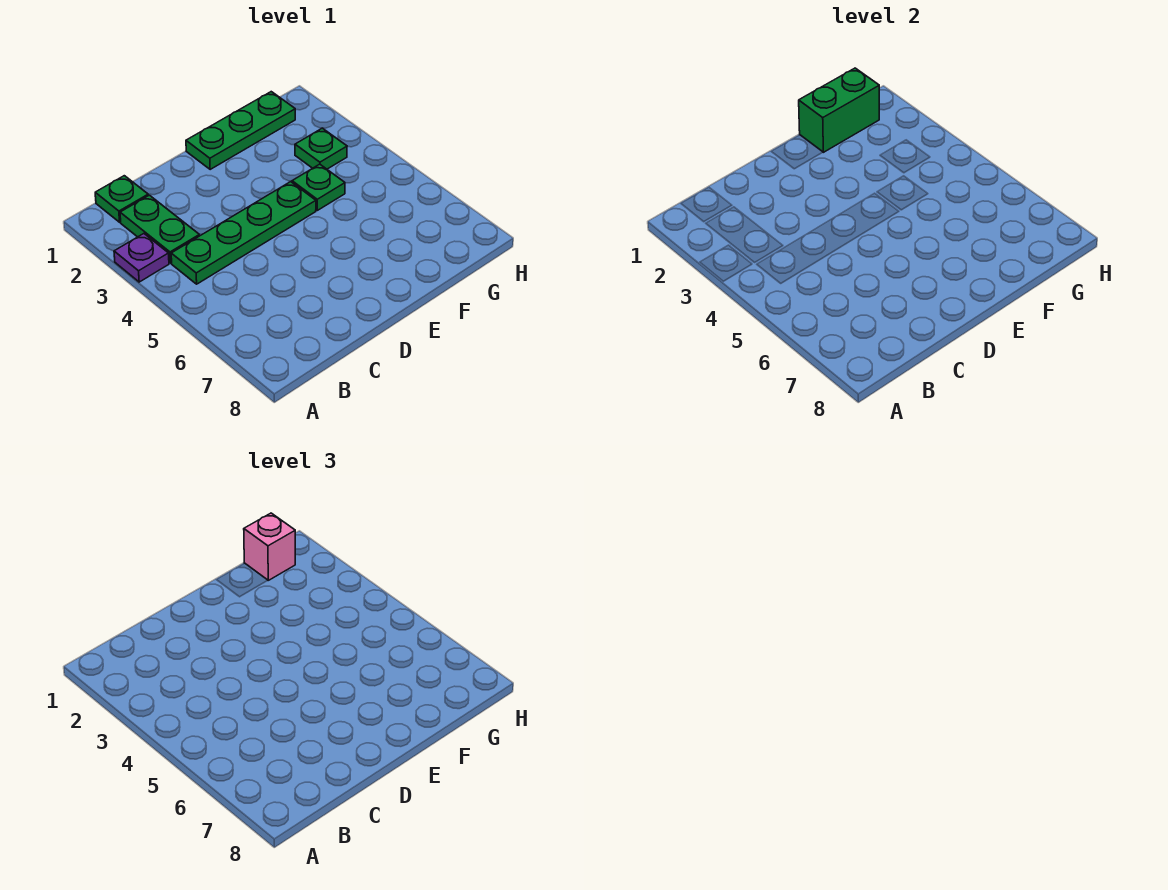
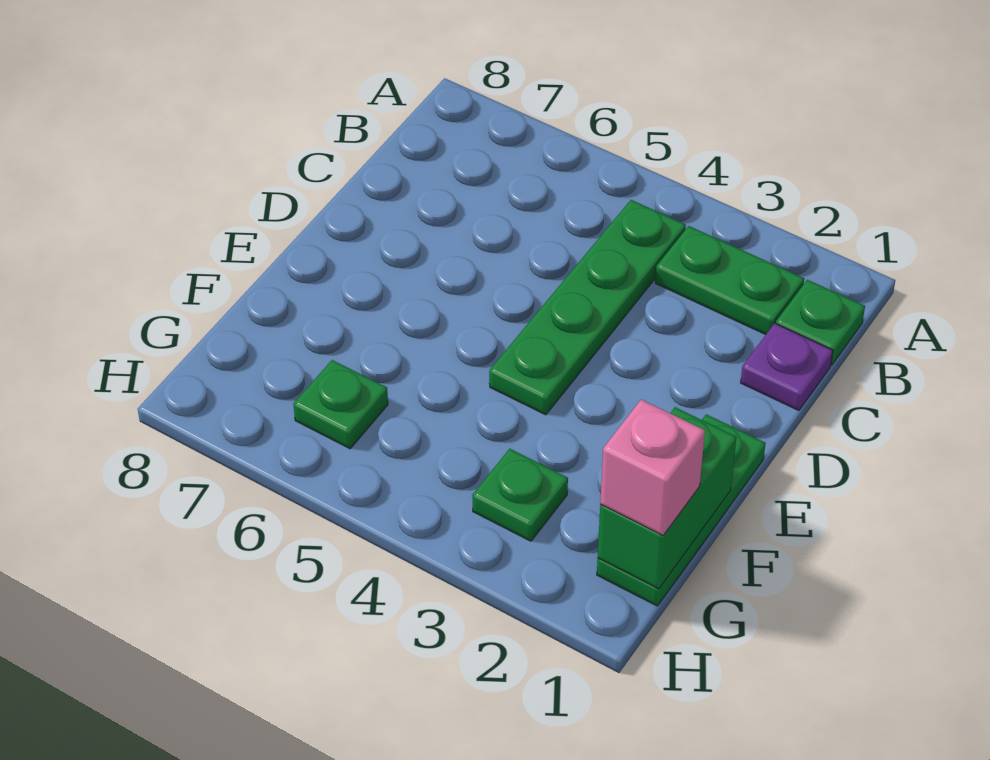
purple 1x1 plate [114,234,169,282] -> purple 1x1 plate moved to [741,323,833,411]
green 1x1 plate [292,164,345,210] -> green 1x1 plate moved to [294,360,388,449]

